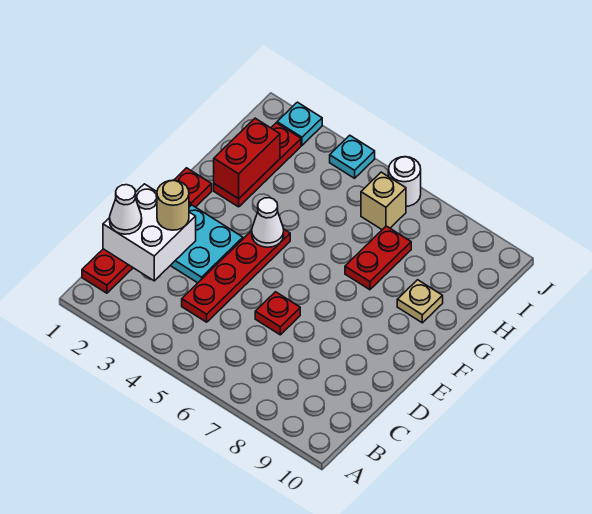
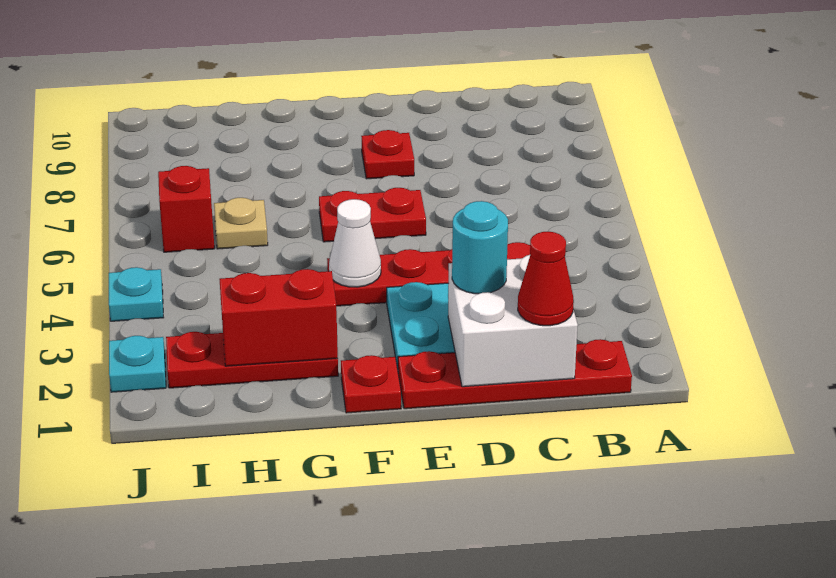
white 1x1 cone [110,185,142,234] -> red 1x1 cone [518,232,574,326]
tan 1x1 round brick [157,180,189,230] -> cyan 1x1 round brick [452,201,508,294]
red 1x1 plate [255,292,300,335] -> red 1x1 plate moved to [361,130,414,179]
red 1x2 plate [345,226,411,290] -> red 1x2 plate moved to [319,188,426,242]
tan 1x1 plate [397,280,443,323] -> tan 1x1 plate moved to [214,198,268,249]
tan 1x1 brick [361,172,406,230] -> red 1x1 brick [158,166,214,252]
white 1x1 round brick [388,157,421,206] -> none

